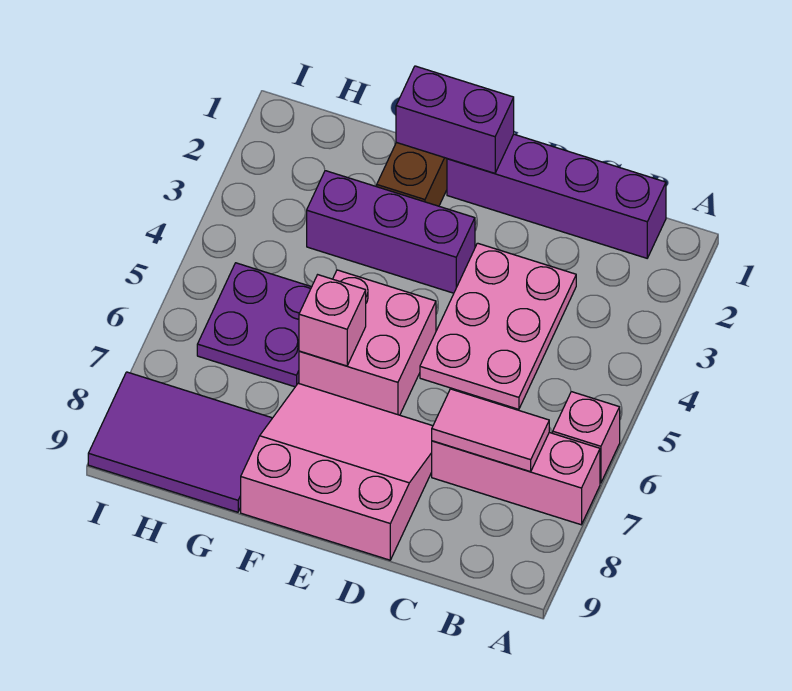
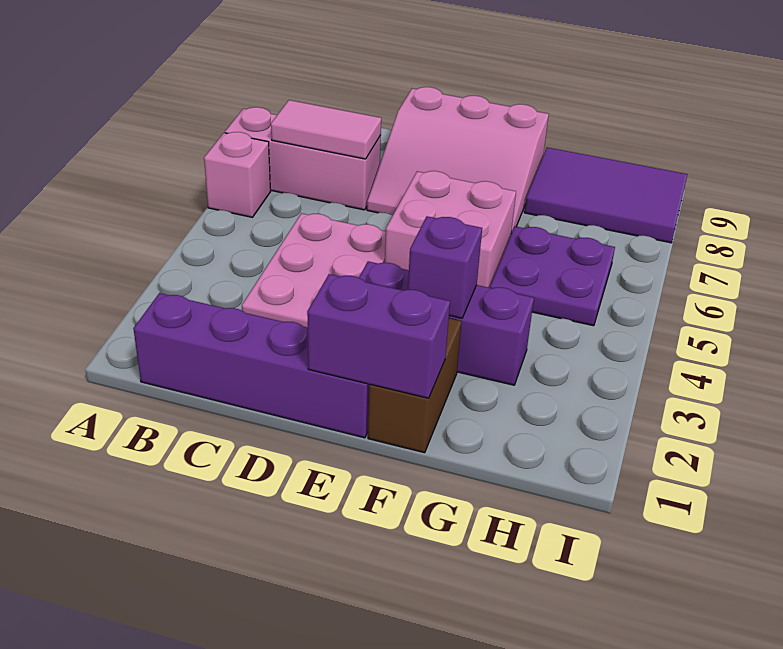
none -> purple 1x1 brick [408,216,482,318]
pink 1x1 brick [299,275,366,366] -> none

